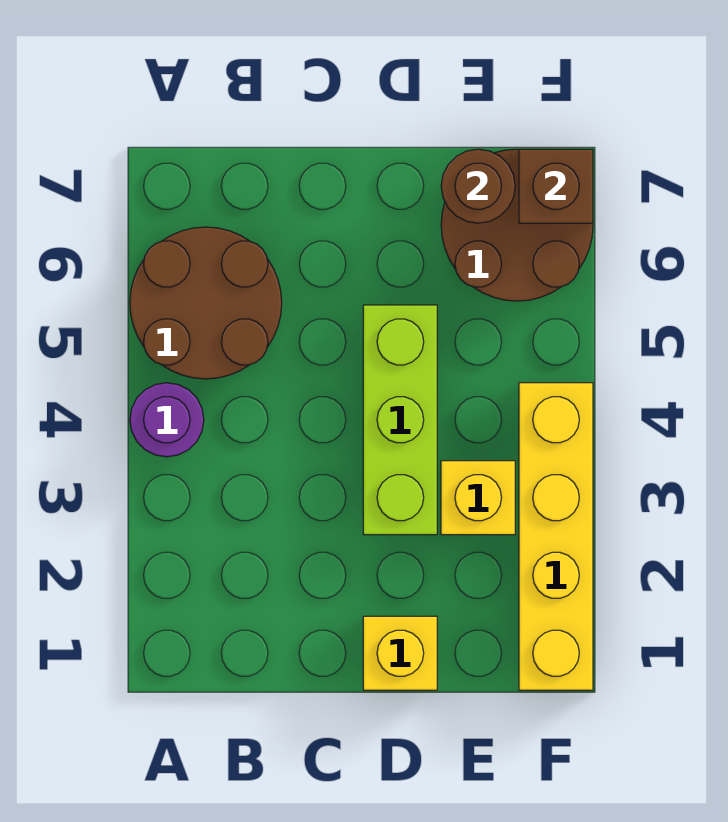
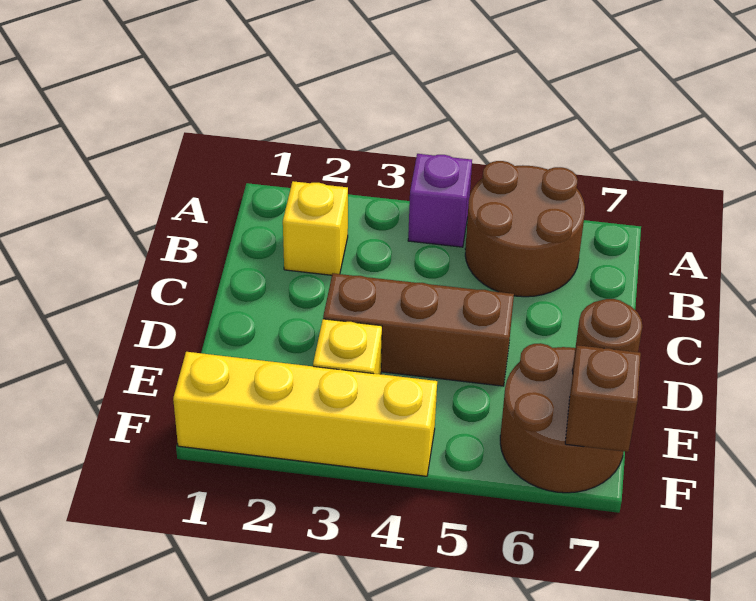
purple 1x1 round brick [130,383,204,457] -> purple 1x1 brick [408,154,472,247]
yellow 1x1 brick [363,616,437,690] -> yellow 1x1 brick moved to [283,181,348,275]
lime 1x3 brick [363,305,437,535] -> brown 1x3 brick [323,273,514,386]

